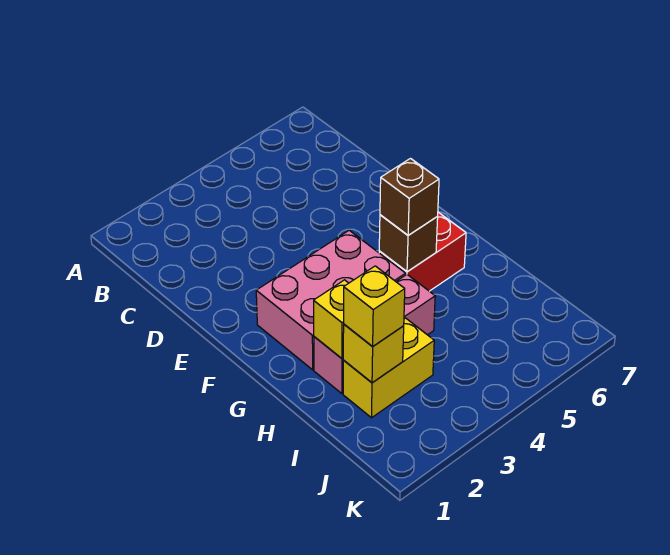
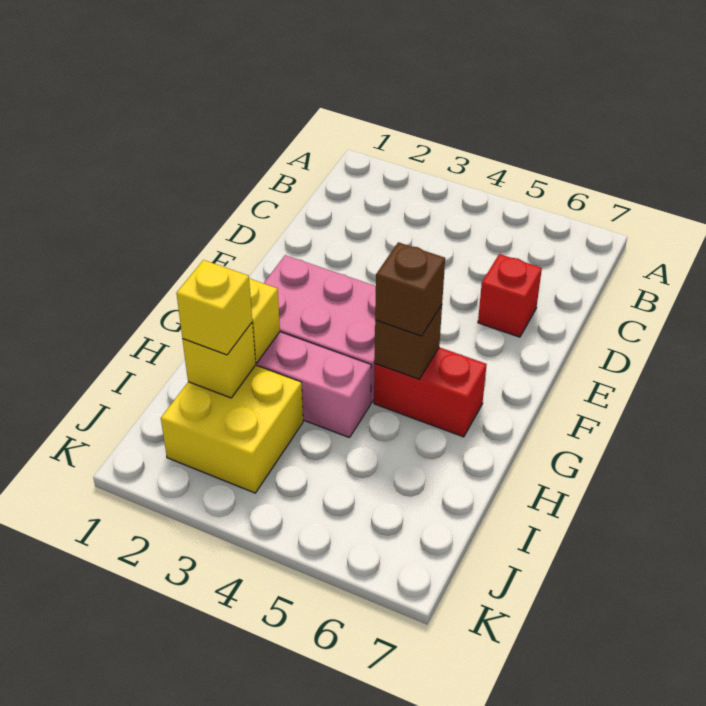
none -> red 1x1 brick [478,254,542,337]
yellow 1x2 brick [343,318,434,418] -> yellow 2x2 brick [161,365,303,493]

